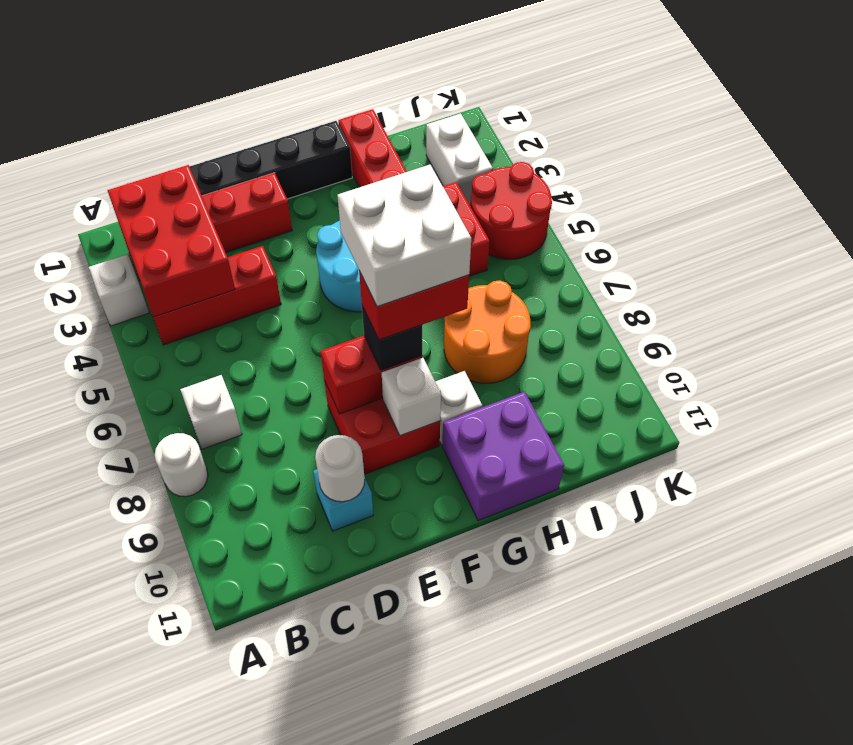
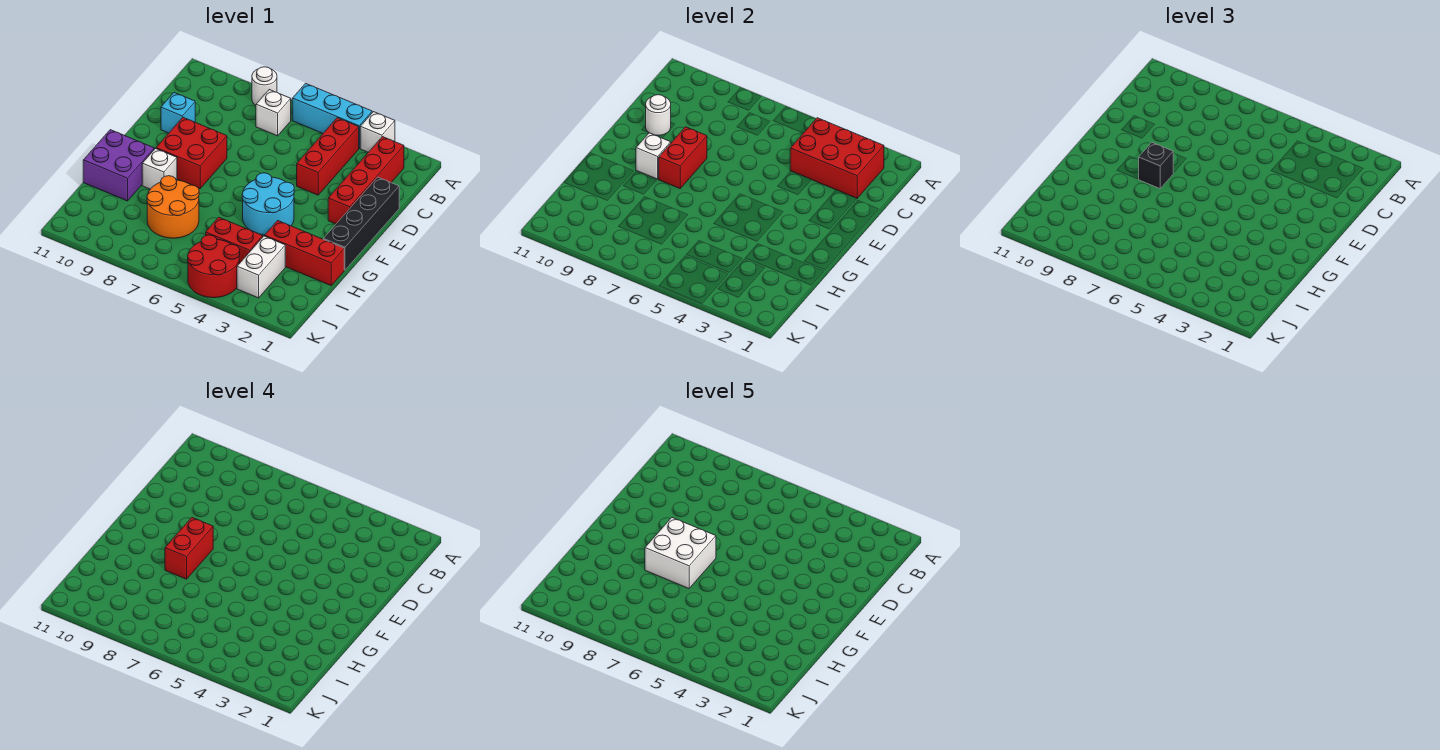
none -> cyan 1x3 brick [292,83,372,148]
white 1x2 brick [426,113,493,205] -> white 1x2 brick turned to [237,236,285,298]

